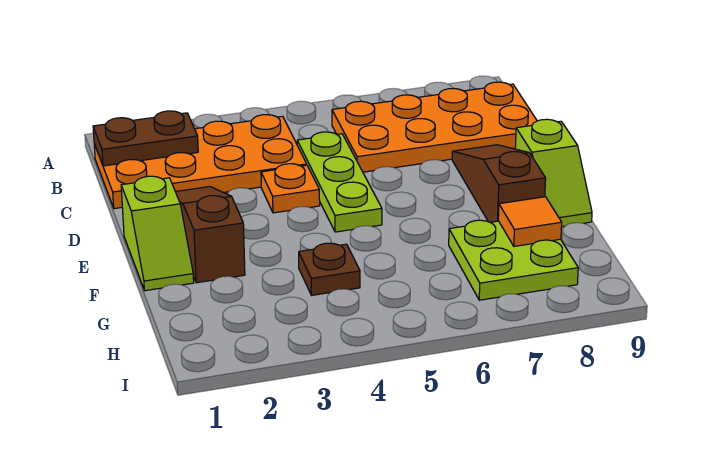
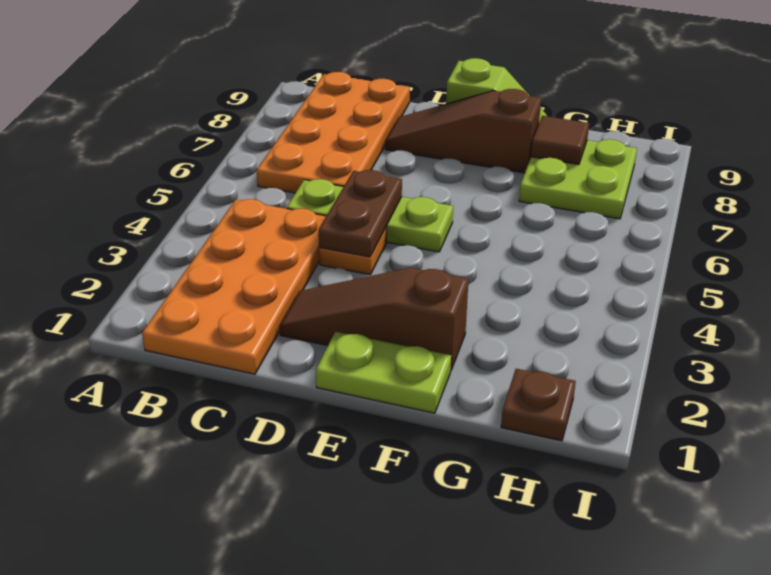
brown 1x2 plate [93,111,198,166] -> brown 1x2 plate moved to [319,170,402,257]
lime 1x2 slope [121,176,194,291] -> lime 1x2 plate [316,332,451,413]
brown 1x1 plate [299,243,360,295] -> brown 1x1 plate moved to [501,369,576,441]
orange 1x1 tile [498,197,562,246] -> brown 1x1 tile [531,116,589,165]

